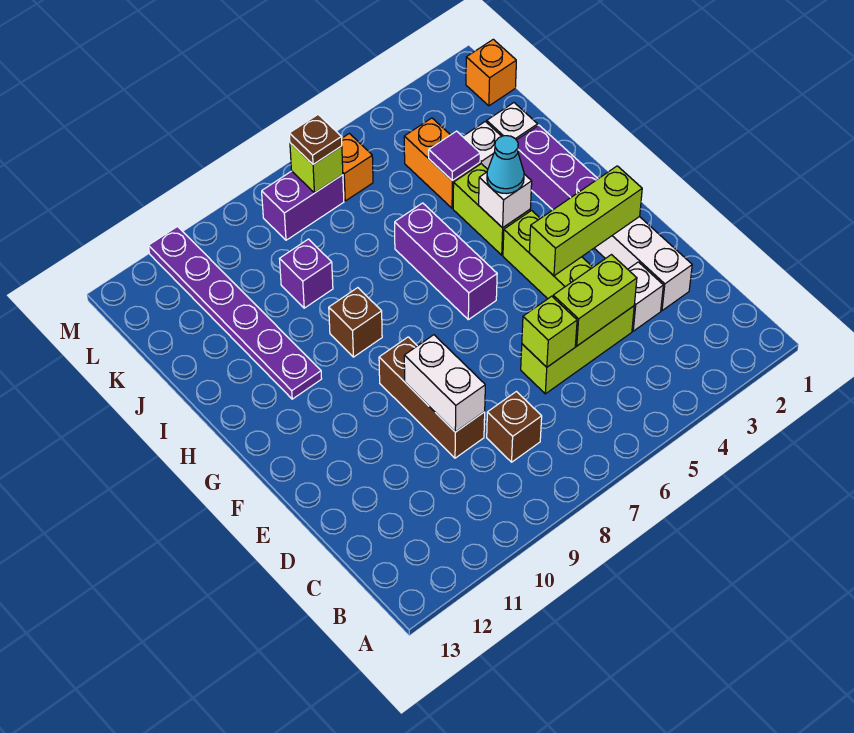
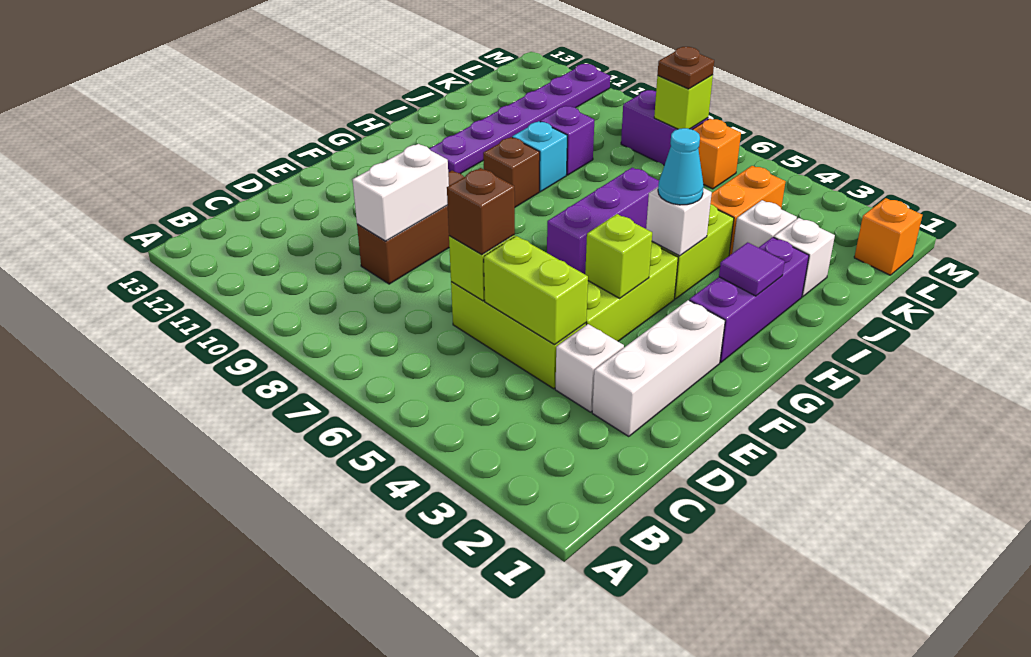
brown 1x1 brick [487,392,542,462] -> brown 1x1 brick moved to [447,168,515,255]
lime 1x3 brick [529,166,642,276] -> lime 1x1 brick [585,214,652,298]
none -> cyan 1x1 brick [512,121,567,192]
purple 1x1 tile [429,131,480,181] -> purple 1x1 tile moved to [719,242,785,296]

